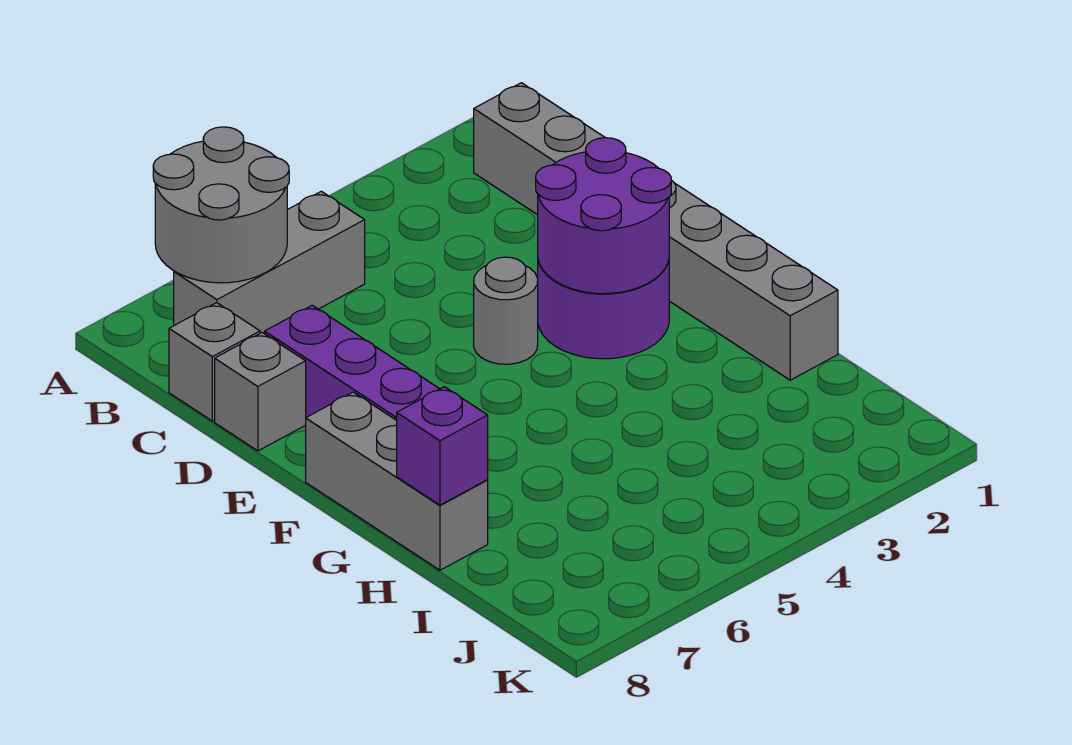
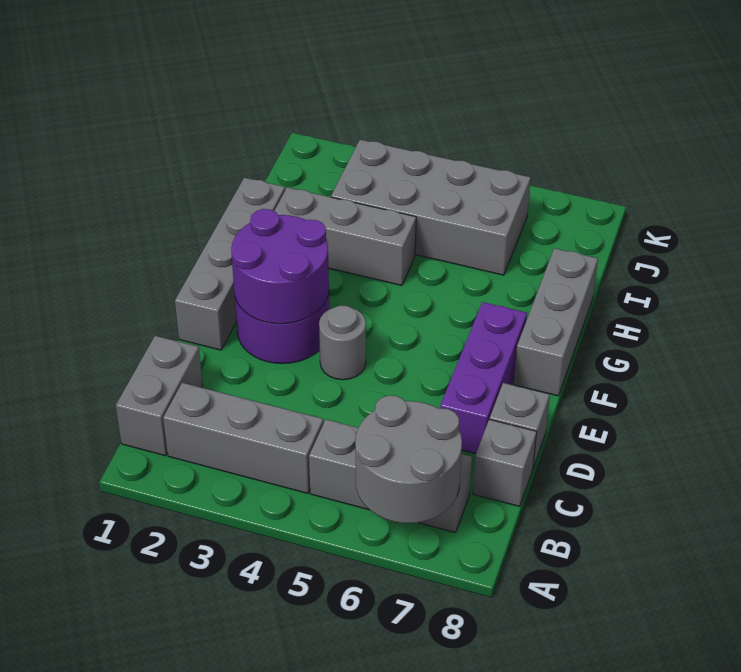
none -> grey 1x3 brick [163,383,323,493]
none -> grey 1x3 brick [275,187,416,286]
purple 1x1 brick [397,387,488,505] -> none
none -> grey 2x4 brick [331,140,531,275]

